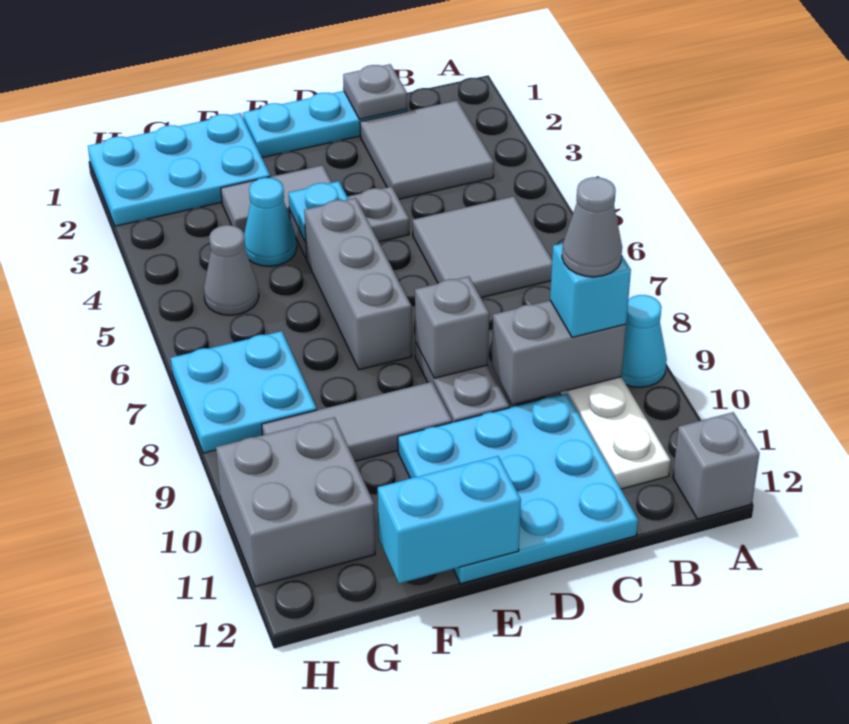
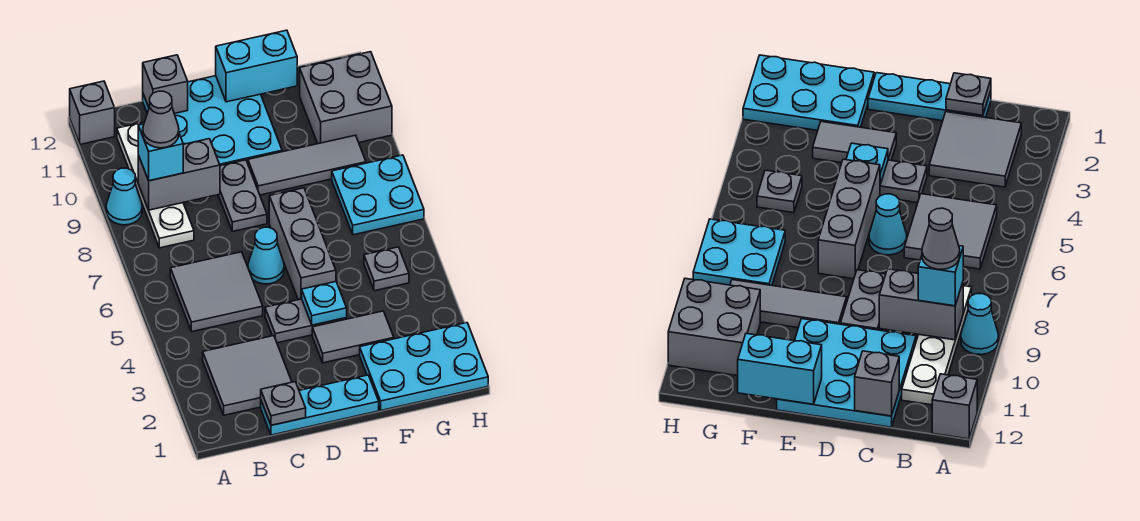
grey 1x1 brick [415,276,489,378] -> grey 1x1 brick moved to [143,55,188,114]
cyan 1x1 cone [244,178,297,266] -> cyan 1x1 cone moved to [248,227,284,284]
grey 1x1 cone [204,225,259,315] -> grey 1x1 plate [364,247,409,291]

